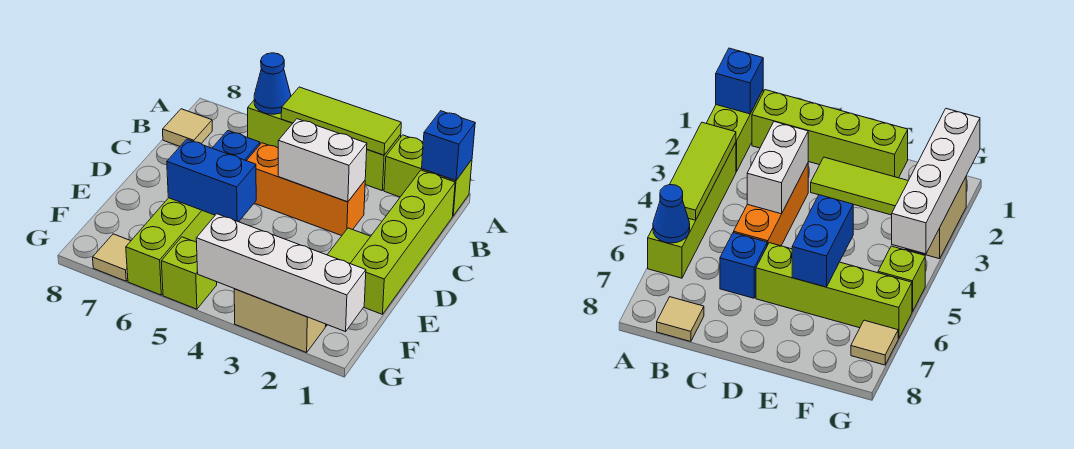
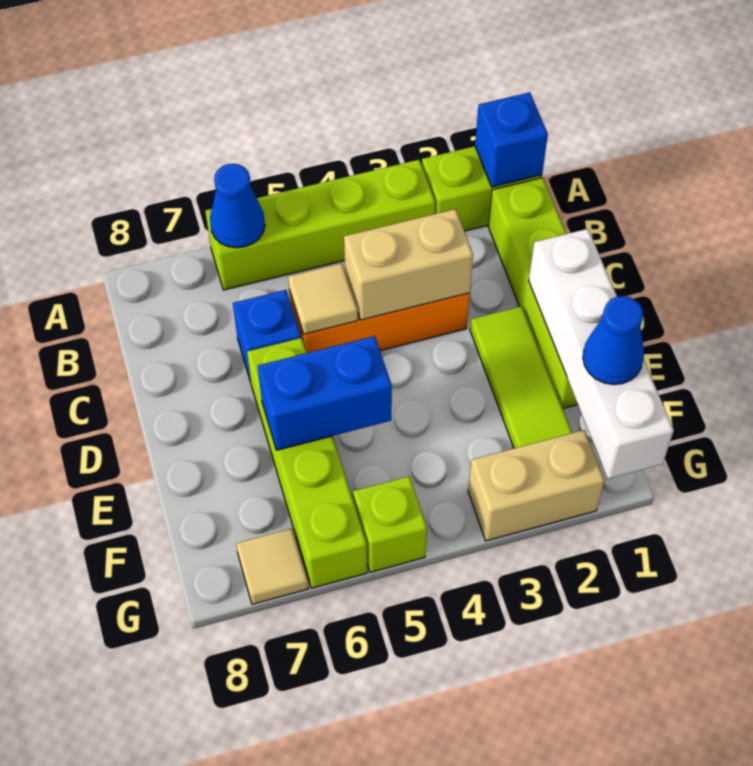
lime 1x3 tile [281,87,401,155] -> none
tan 1x1 tile [163,109,212,146] -> tan 1x1 tile moved to [288,263,358,334]
white 1x2 brick [278,119,367,202] -> tan 1x2 brick [344,209,473,320]
none -> blue 1x1 cone [583,296,644,385]
white 1x4 brick [196,214,366,332] -> white 1x4 brick turned to [529,229,674,479]

